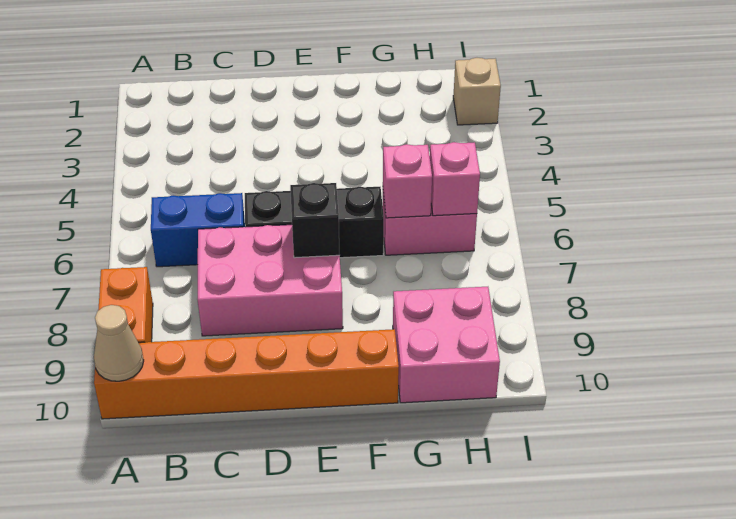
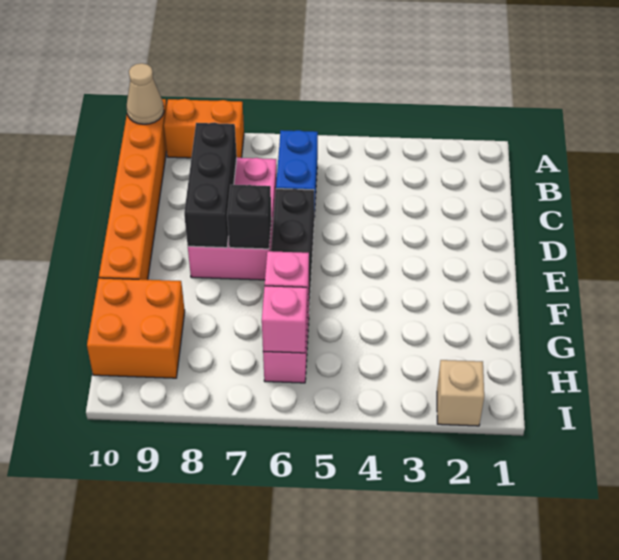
none -> black 1x3 brick [184,122,237,248]
pink 2x2 brick [393,287,500,403] -> orange 2x2 brick [87,278,185,378]

